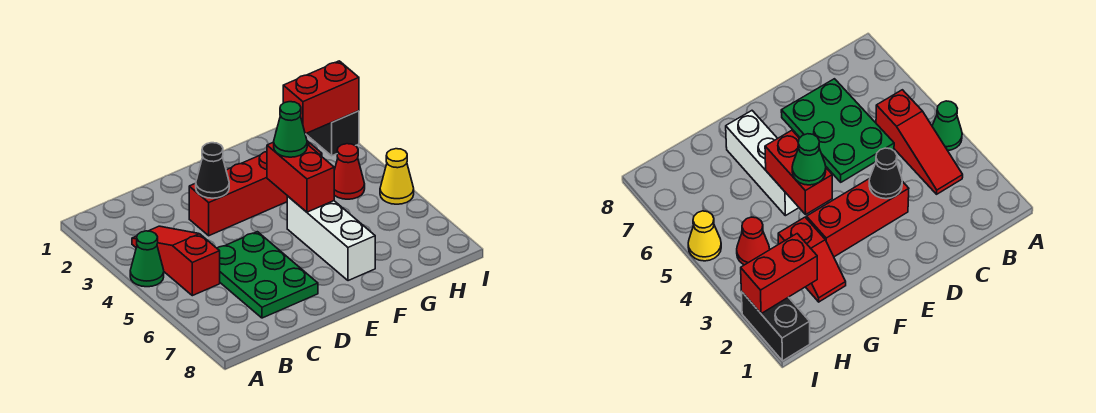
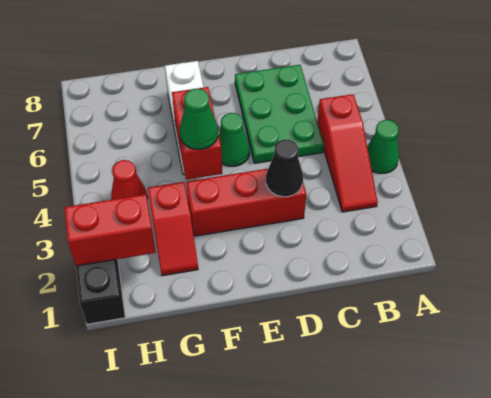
none -> green 1x1 cone [219,113,250,166]
yellow 1x1 cone [380,149,414,204] -> none

